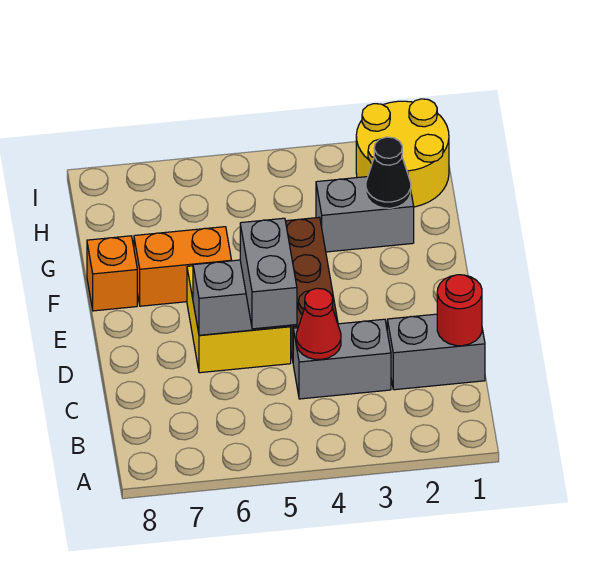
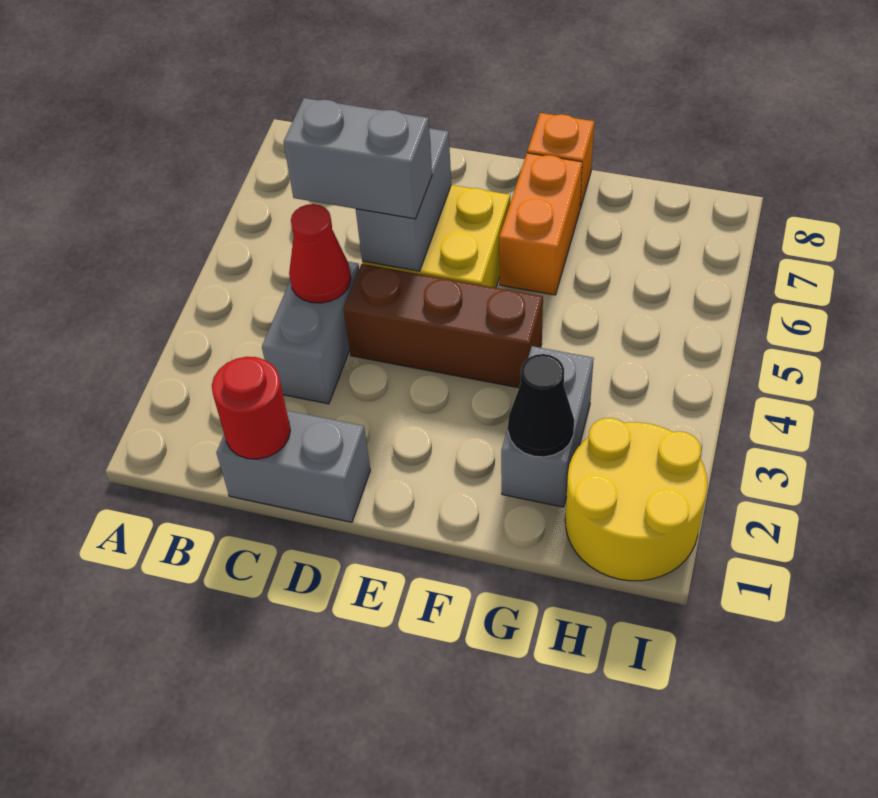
grey 1x2 brick [387,314,485,390] -> grey 1x2 brick turned to [216,411,370,522]

